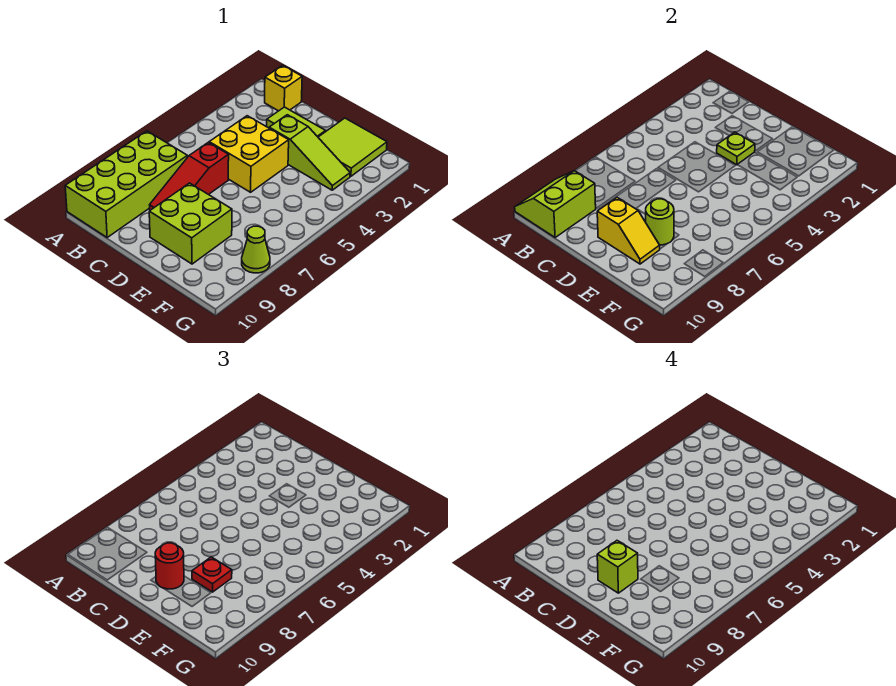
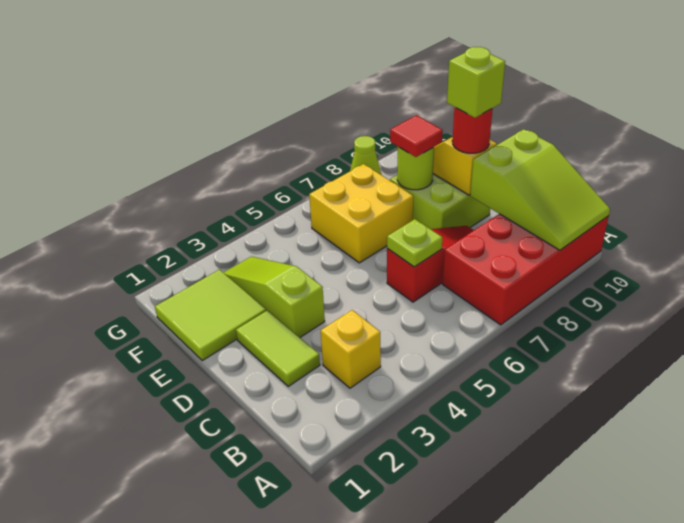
lime 2x4 brick [65,131,187,237] -> red 2x4 brick [443,214,609,325]
lime 2x2 slope [515,171,596,237] -> lime 2x3 slope [470,129,610,250]
yellow 1x1 brick [265,65,302,111] -> yellow 1x1 brick moved to [321,310,381,388]
yellow 2x2 brick [209,116,289,192] -> yellow 2x2 brick moved to [309,164,413,263]
lime 1x1 plate [717,132,755,165] -> lime 1x1 plate moved to [387,219,443,267]
red 1x1 plate [192,557,232,592] -> red 1x1 tile [390,115,443,157]

